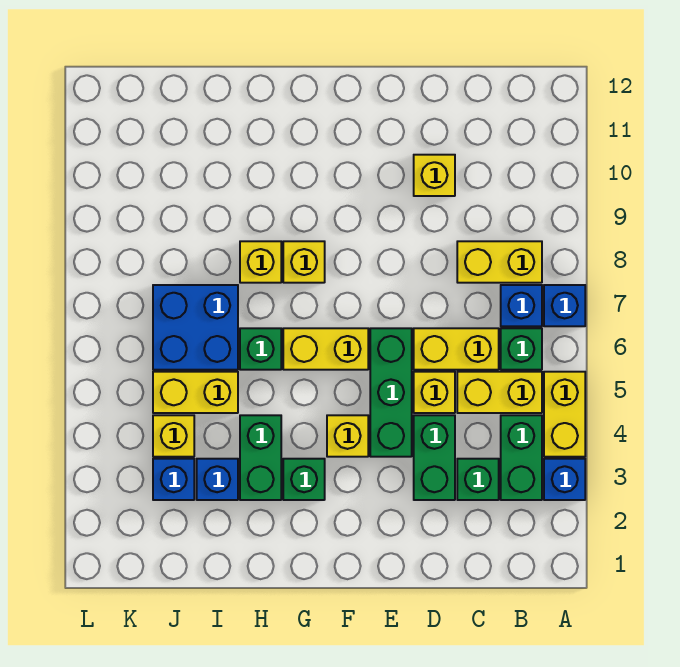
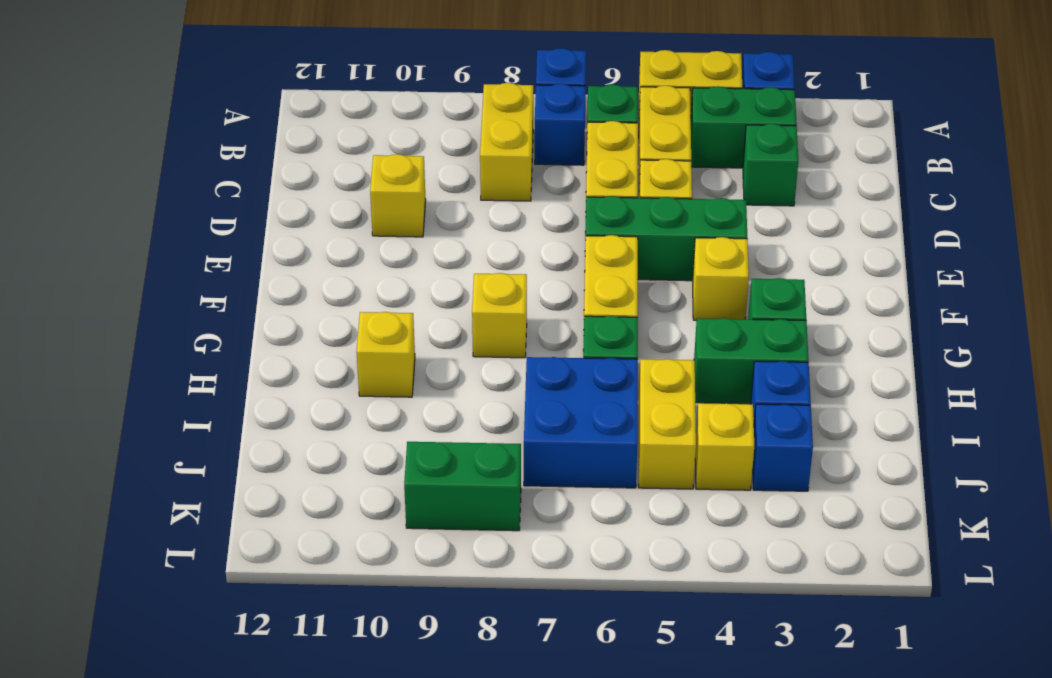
green 1x2 brick [414,415,455,500] -> green 1x2 brick moved to [404,442,521,531]
yellow 1x1 brick [240,241,281,283] -> yellow 1x1 brick moved to [357,312,415,397]

